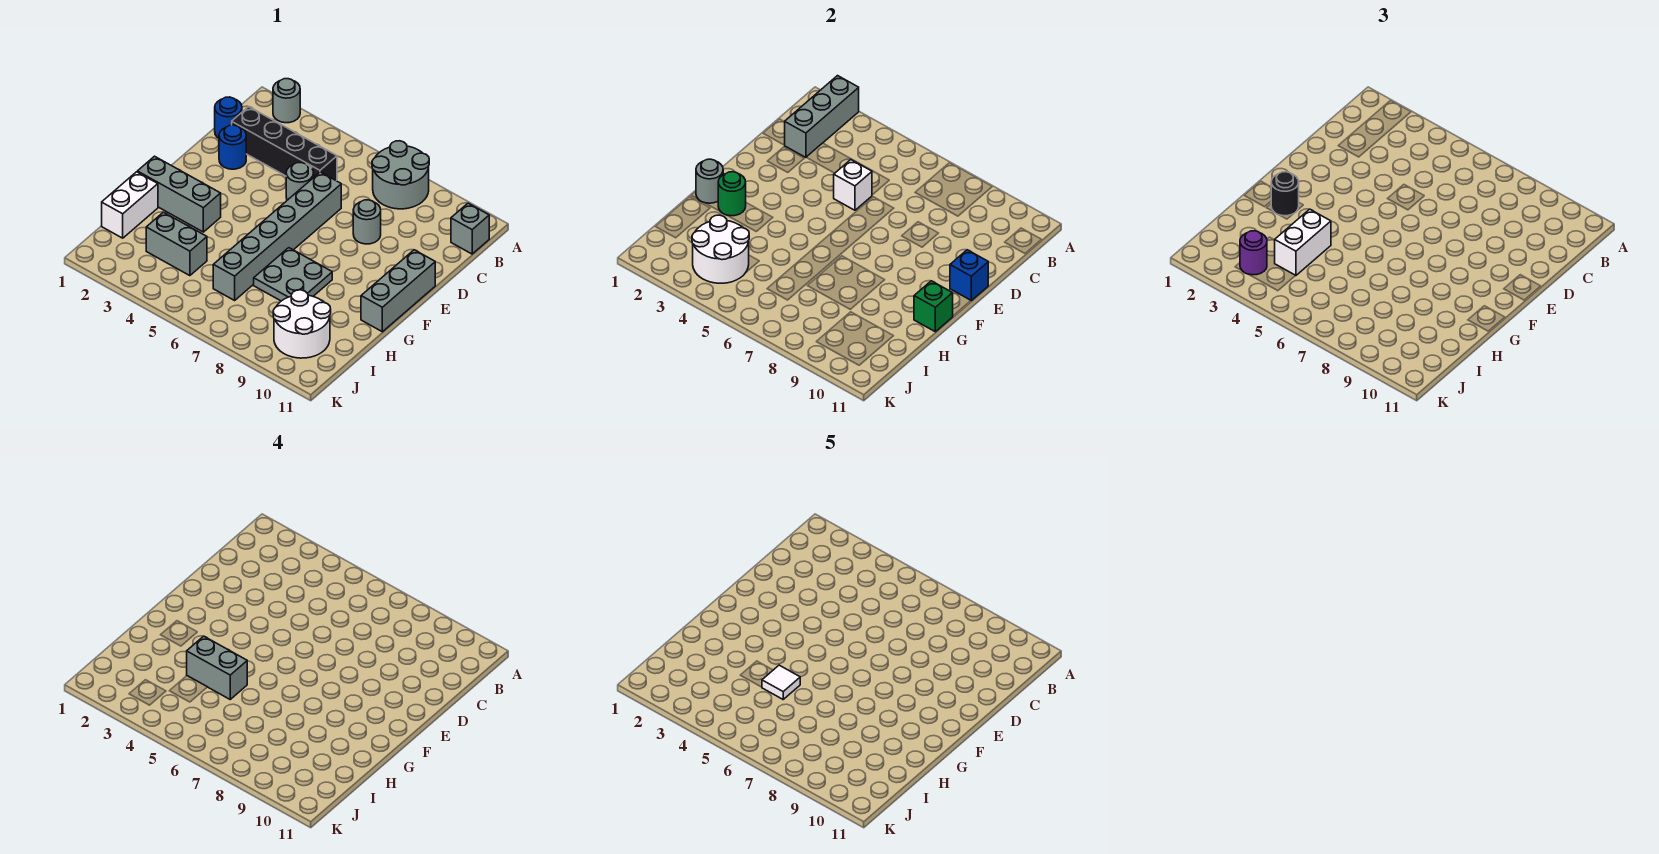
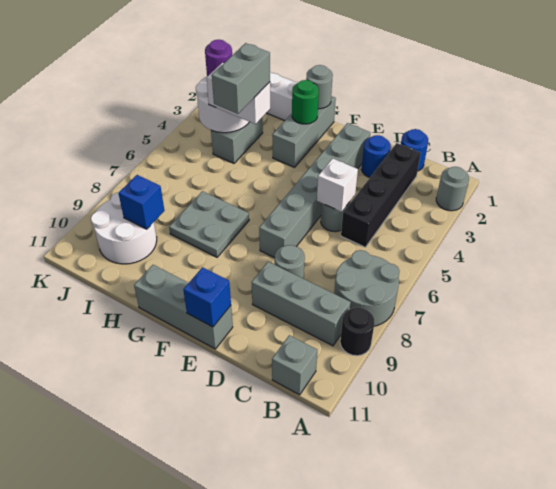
grey 1x3 brick [785,76,859,157] -> grey 1x3 brick moved to [252,262,351,346]
grey 1x6 brick [213,172,341,300] -> grey 1x6 brick turned to [259,123,370,258]
black 1x1 round brick [1271,172,1299,216] -> black 1x1 round brick moved to [340,307,374,356]
green 1x1 brick [914,281,953,332] -> none
white 1x1 tile [762,665,800,699] -> none
none -> blue 1x1 brick [118,175,164,229]

